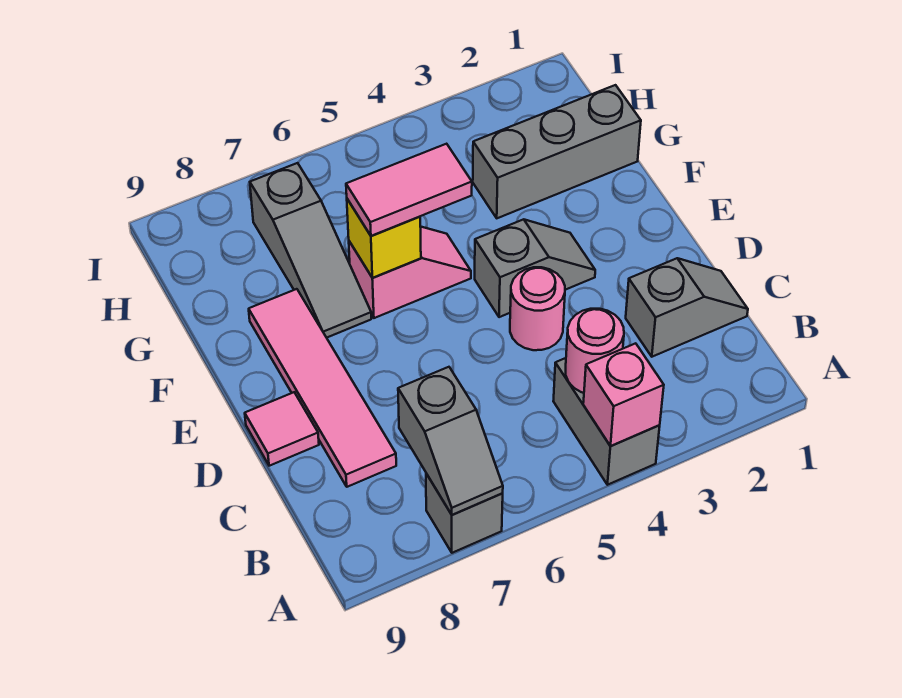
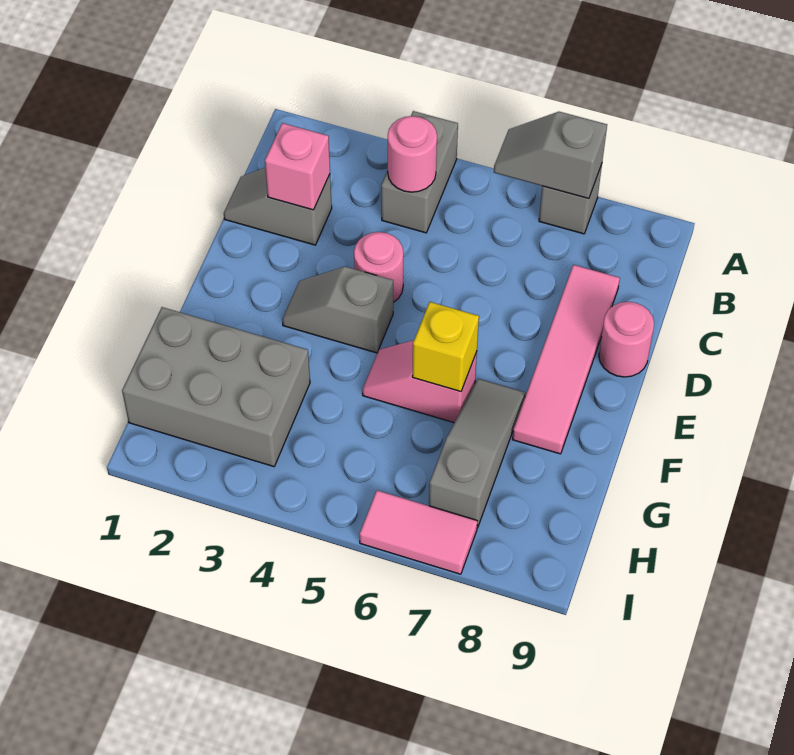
pink 1x1 brick [583,343,664,446] -> pink 1x1 brick moved to [265,123,330,210]
grey 1x2 slope [398,367,503,515] -> grey 1x2 slope turned to [494,112,607,198]
pink 1x1 tile [245,392,319,466] -> pink 1x1 round brick [599,302,654,377]
pink 1x2 tile [346,144,472,236] -> pink 1x2 tile moved to [359,490,477,574]
grey 1x3 brick [473,85,641,218] -> grey 2x3 brick [122,307,310,467]

